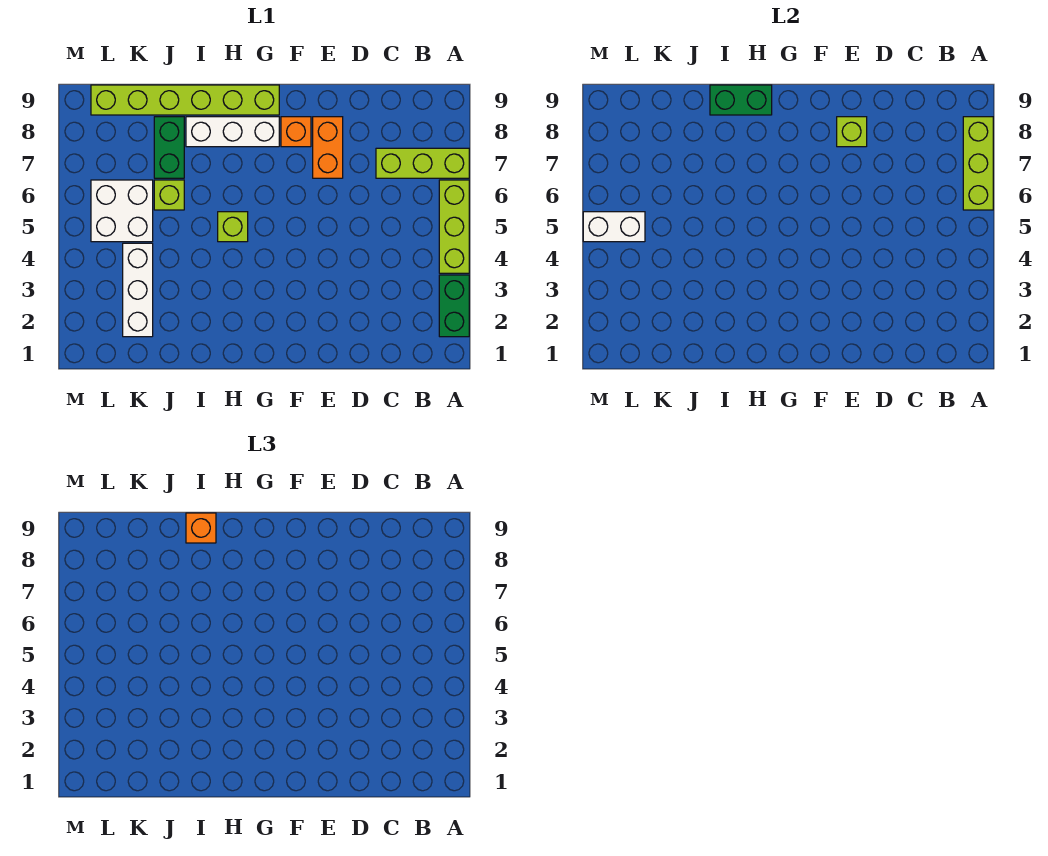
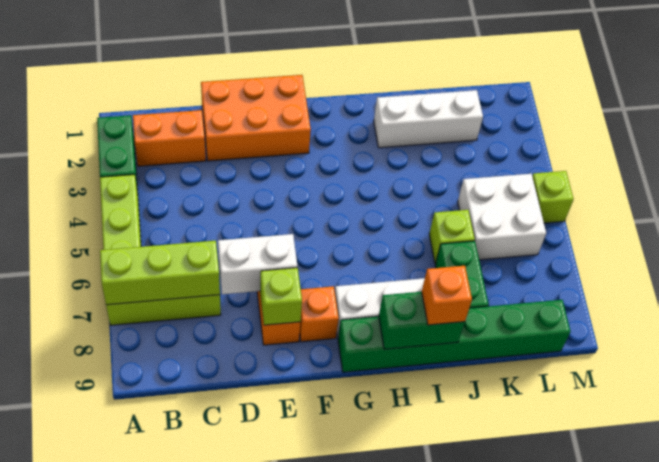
lime 1x3 brick [963,117,993,210] -> lime 1x3 brick turned to [100,241,220,305]
none -> orange 1x2 brick [133,110,206,166]
none -> orange 2x3 brick [201,75,311,161]
lime 1x6 brick [91,85,279,115] -> green 1x6 brick [338,300,571,372]
lime 1x1 brick [218,212,248,242] -> lime 1x1 brick moved to [532,171,574,223]
white 1x3 brick [123,243,153,337] -> white 1x3 brick turned to [374,90,483,148]
white 1x2 brick [583,212,645,242] -> white 1x2 brick moved to [218,234,297,294]

